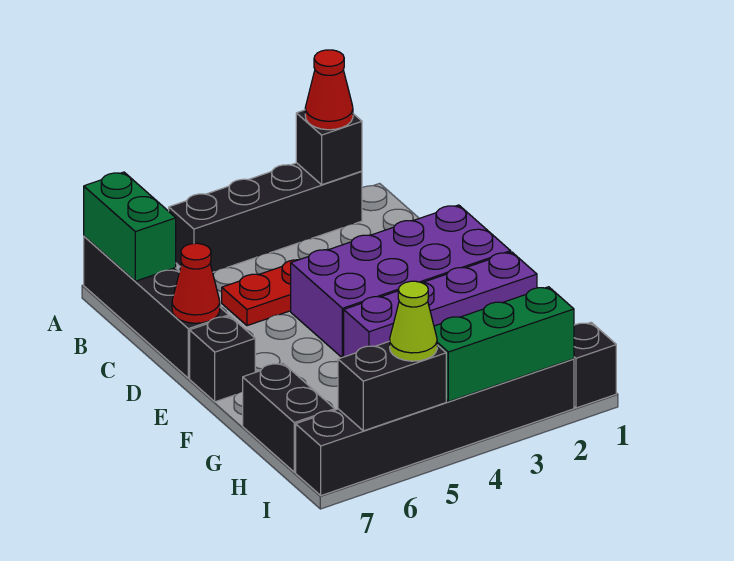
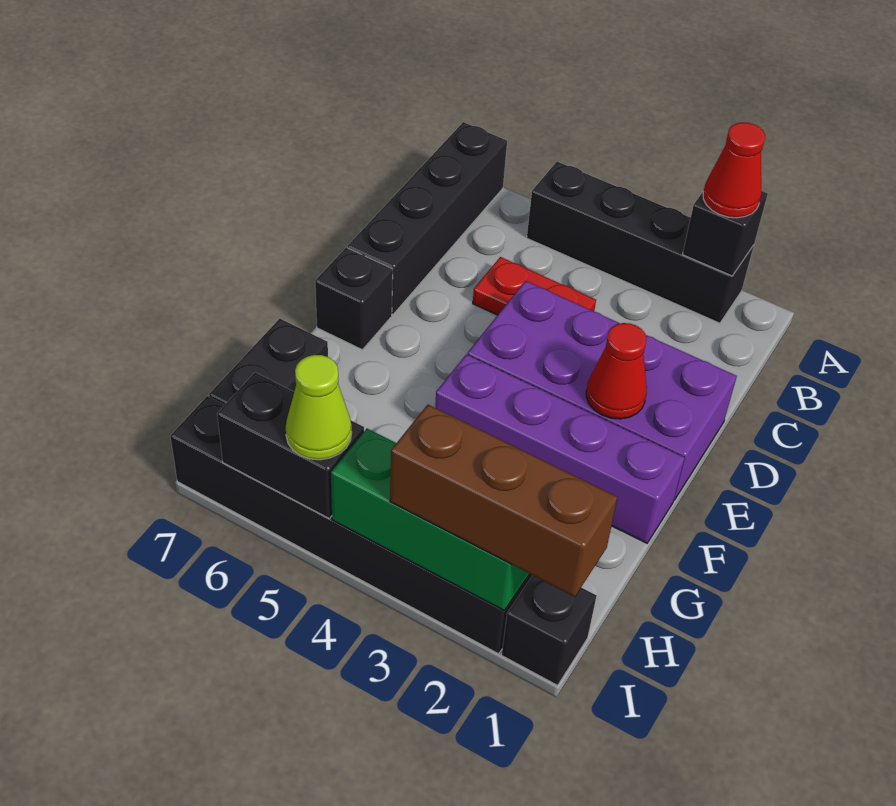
green 1x2 brick [84,172,176,281] -> none
red 1x1 cone [172,243,220,323] -> red 1x1 cone moved to [586,323,647,419]
none -> brown 1x3 brick [390,405,617,597]

